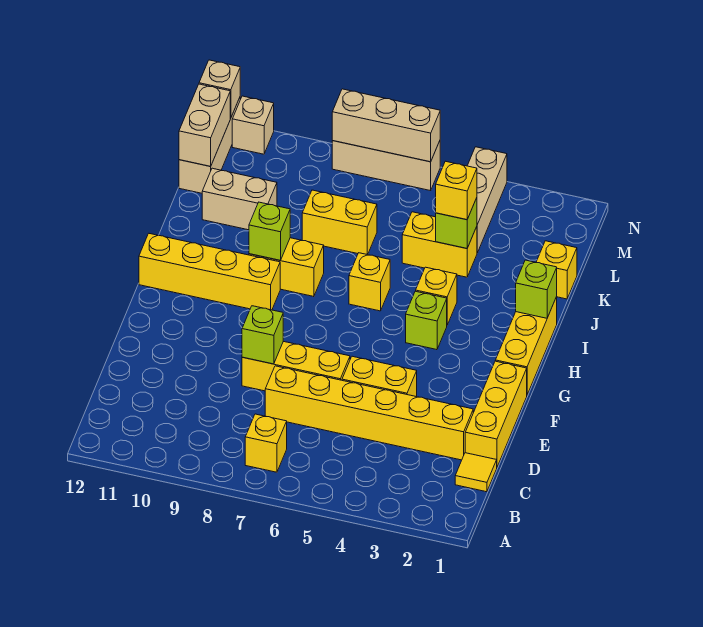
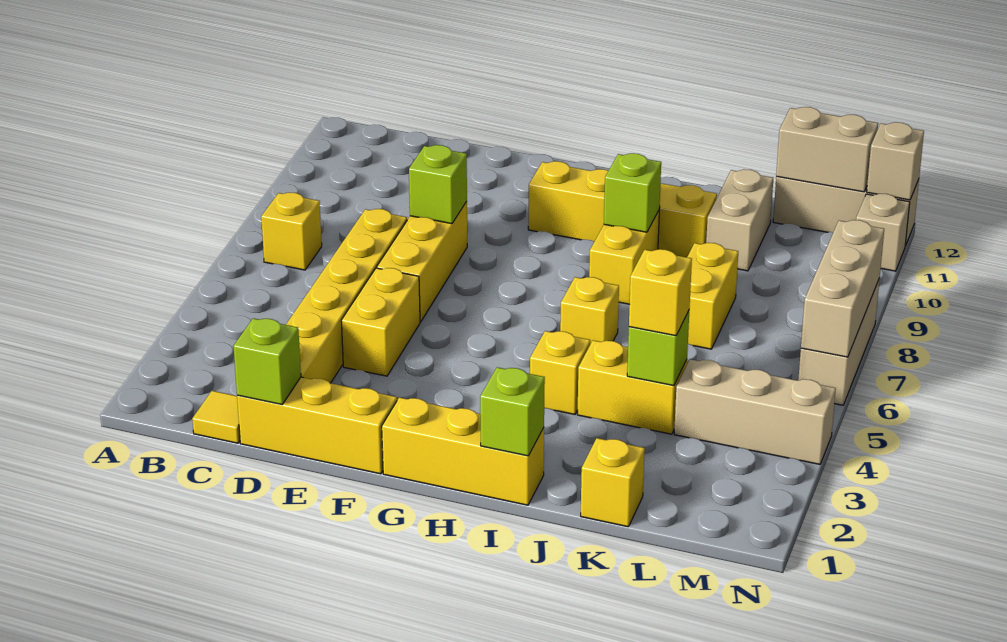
lime 1x1 brick [406,291,447,350] -> lime 1x1 brick moved to [234,318,301,404]
yellow 1x4 brick [139,234,280,310] -> yellow 1x4 brick turned to [528,161,717,257]
yellow 1x2 brick [402,212,477,277] -> yellow 1x2 brick turned to [577,340,687,434]

